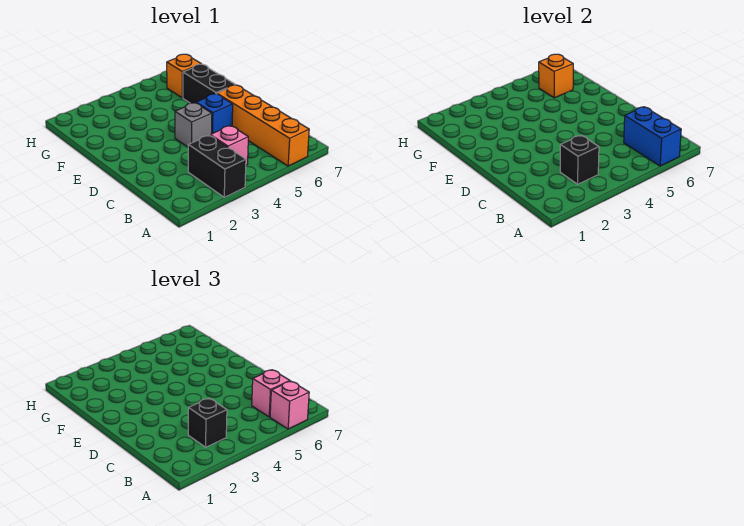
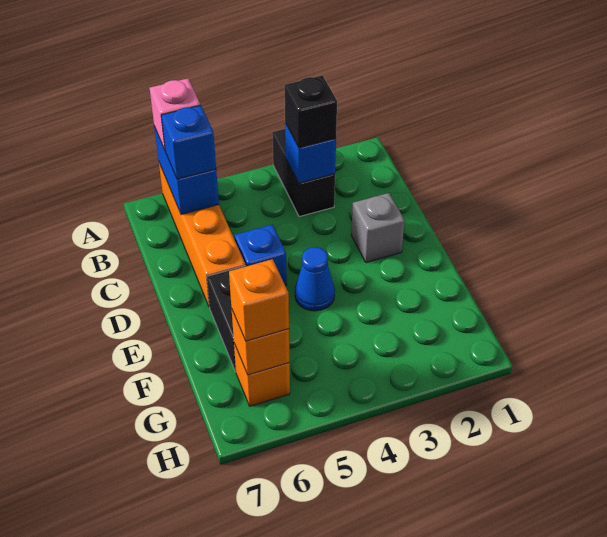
black 1x1 brick [560,135,599,184] -> blue 1x1 brick [285,123,336,183]
pink 1x1 brick [210,125,248,165] -> none
pink 1x1 brick [252,370,290,417] -> blue 1x1 brick [161,105,216,179]
grey 1x1 brick [175,103,212,147] -> grey 1x1 brick moved to [351,193,405,263]
none -> blue 1x1 cone [295,247,335,311]
none -> orange 1x1 brick [229,259,289,341]

